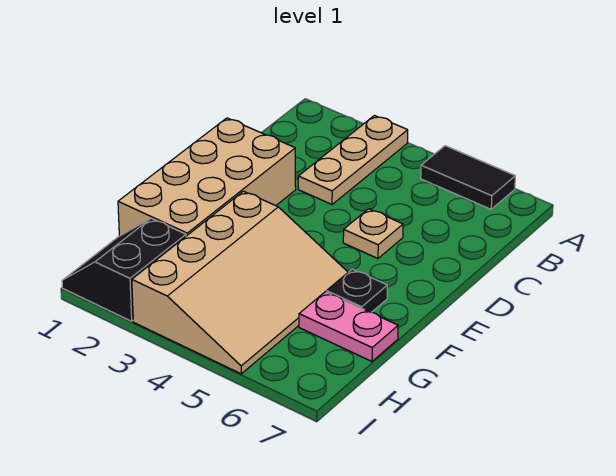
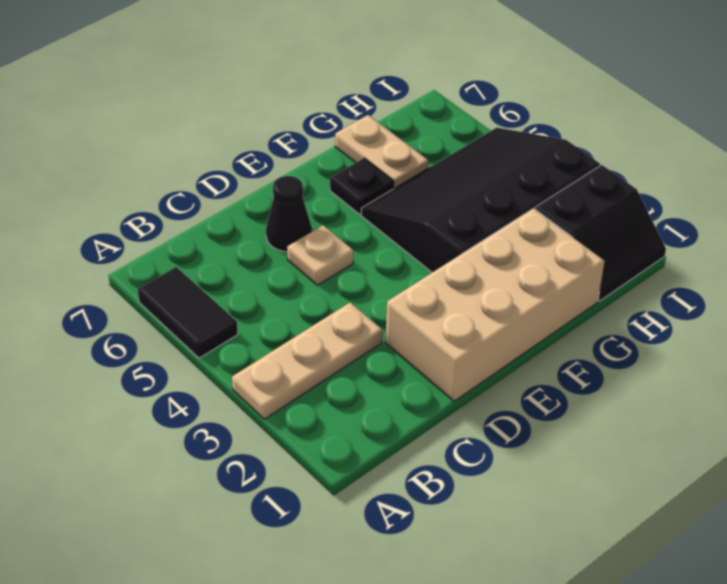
none -> black 1x1 cone [266,176,312,252]
tan 3x4 slope [132,191,348,374] -> black 3x4 slope [361,128,600,272]
pink 1x2 plate [299,292,398,361] -> tan 1x2 plate [335,115,429,188]

